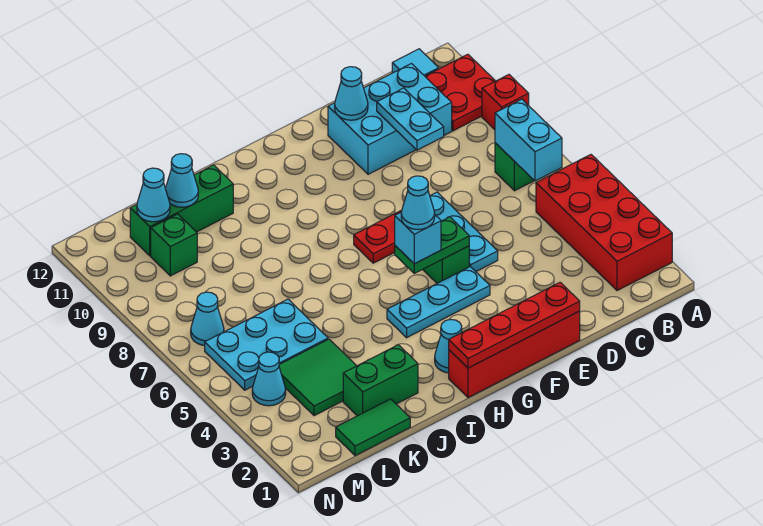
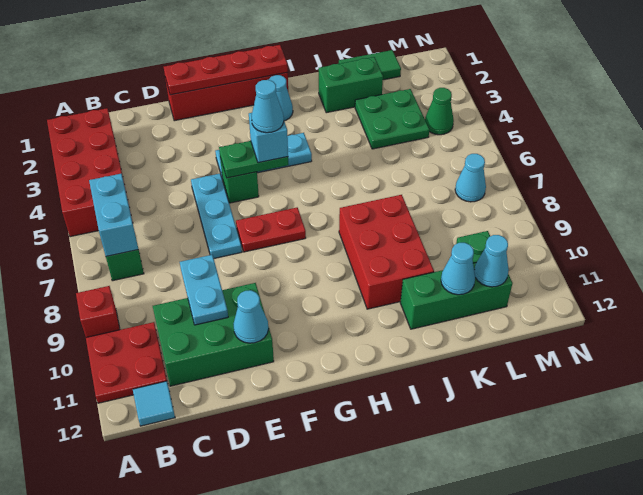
cyan 2x3 brick [328,64,452,174] -> green 2x3 brick [153,283,274,386]
none -> red 2x3 brick [339,195,434,309]
green 2x2 tile [279,339,356,416] -> green 2x2 plate [355,89,429,149]
cyan 2x3 plate [205,299,328,390] -> none
cyan 1x1 cone [252,352,286,406] -> green 1x1 cone [425,88,454,135]

